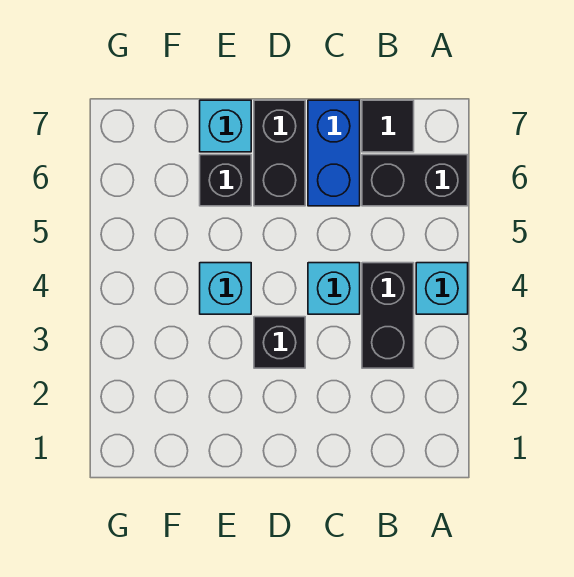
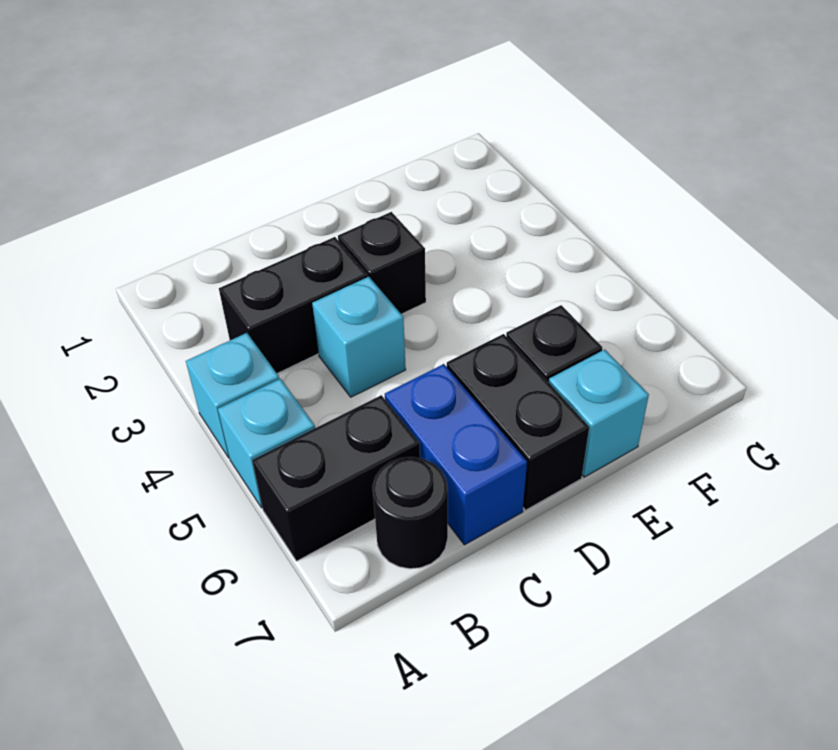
black 1x2 brick [362,263,414,368] -> black 1x2 brick turned to [219,237,367,373]
black 1x1 tile [362,100,414,152] -> black 1x1 round brick [372,457,448,569]
cyan 1x1 brick [200,263,251,314] -> cyan 1x1 brick moved to [218,379,315,508]

